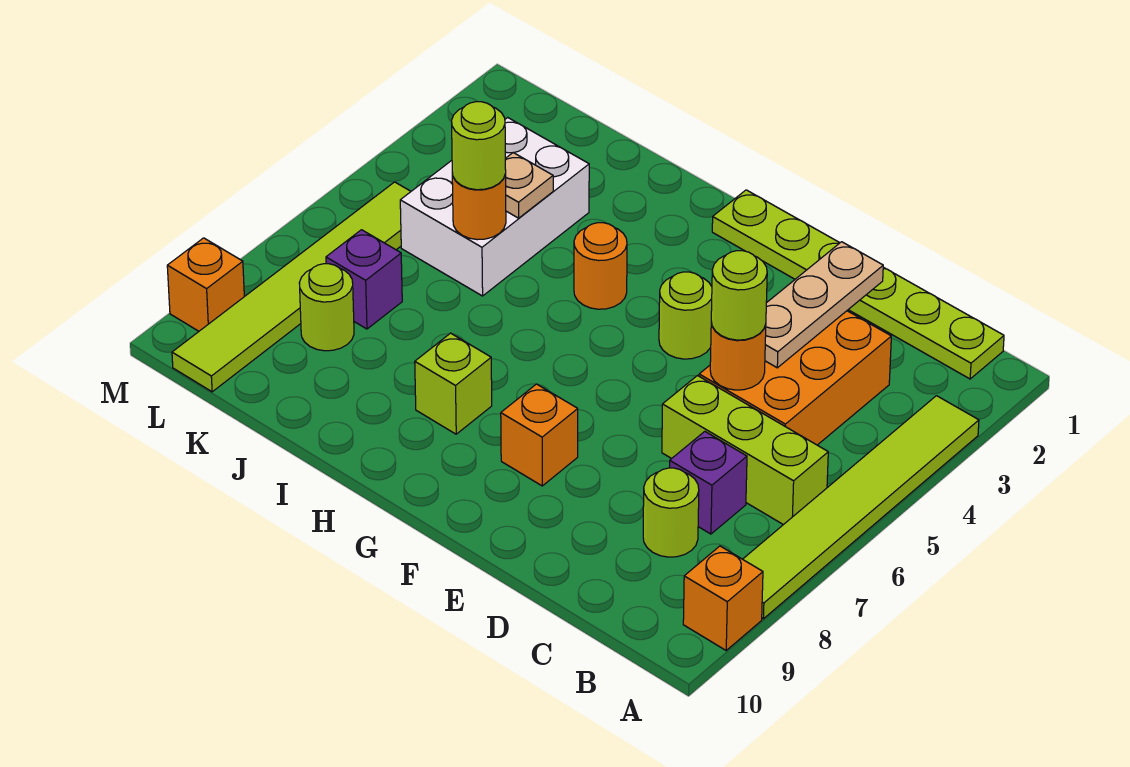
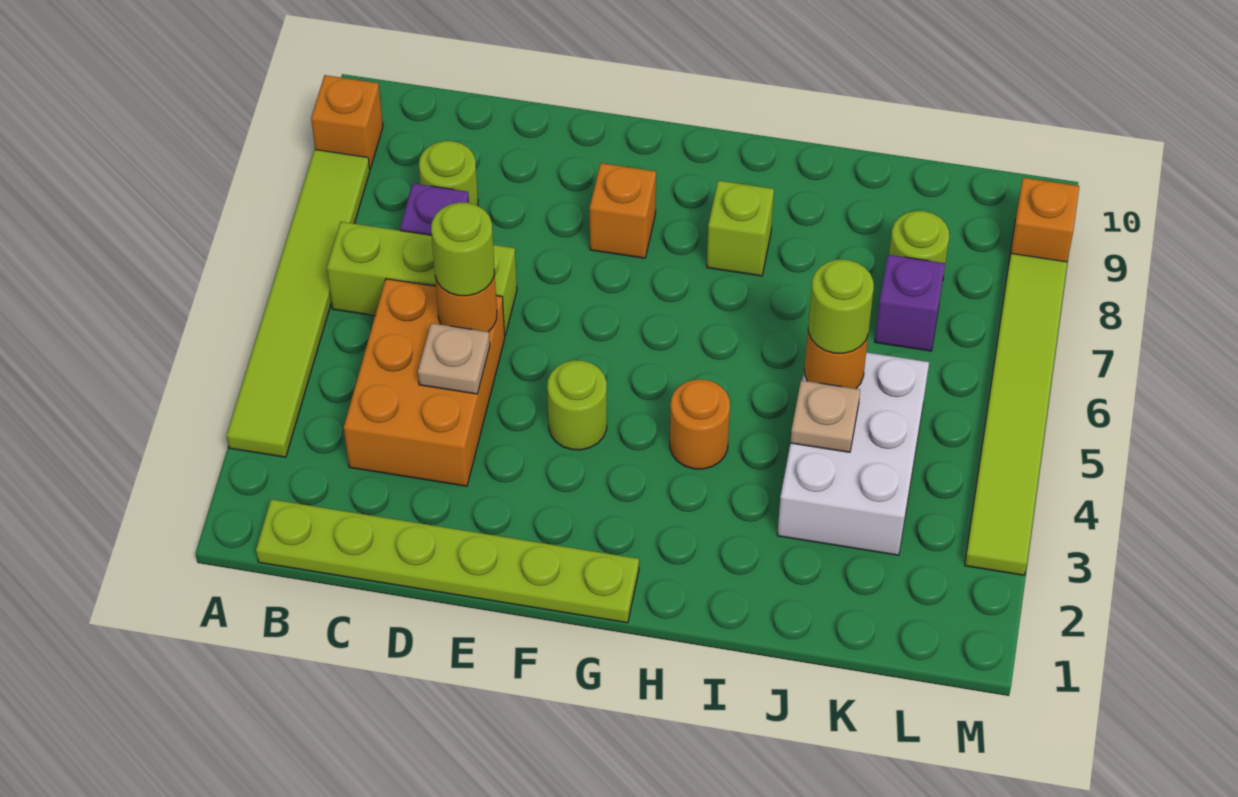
tan 1x3 plate [765,242,883,368] -> tan 1x1 plate [418,323,490,394]
lime 1x6 tile [172,182,411,392] -> lime 1x6 tile moved to [965,253,1067,575]

